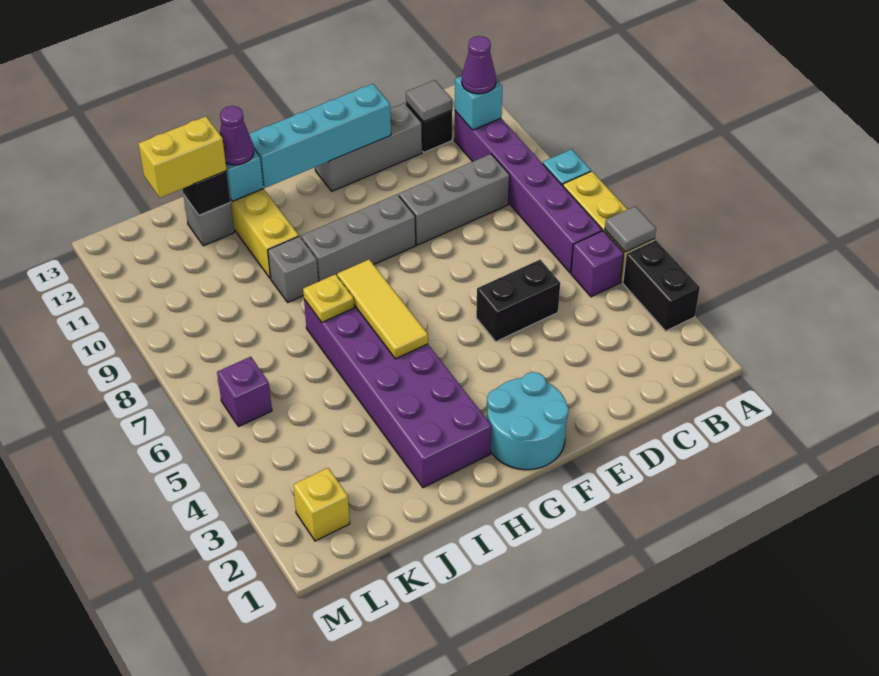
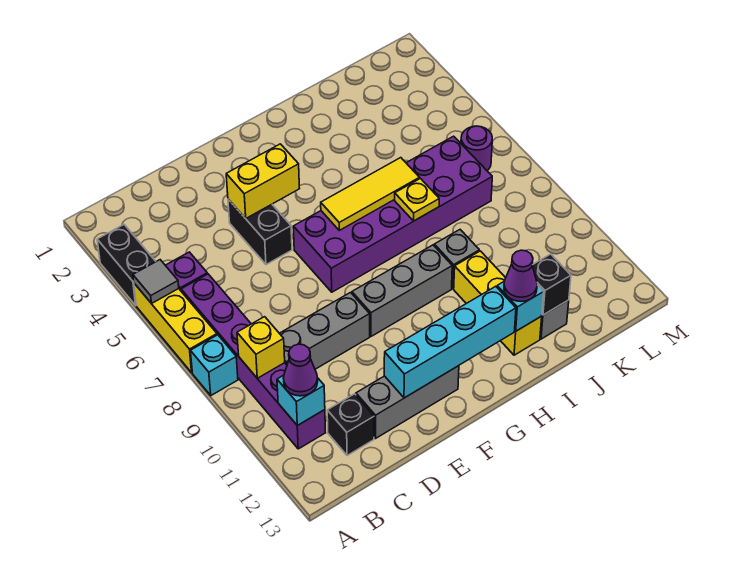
grey 1x1 tile [406,80,452,122] -> none
black 1x2 brick [476,260,560,341] -> black 1x2 brick turned to [228,199,292,265]
cyan 2x2 round brick [487,372,569,470] -> none
purple 2x6 brick [304,299,492,488] -> purple 2x6 brick turned to [293,136,492,292]
yellow 1x3 tile [337,260,428,359] -> yellow 1x3 tile turned to [321,158,420,230]
yellow 1x2 brick [138,117,227,198] -> yellow 1x2 brick moved to [226,144,300,218]
yellow 1x1 brick [293,468,350,541] -> yellow 1x1 brick moved to [237,317,285,378]
purple 1x1 brick [217,357,272,427] -> purple 1x1 round brick [461,126,492,171]

